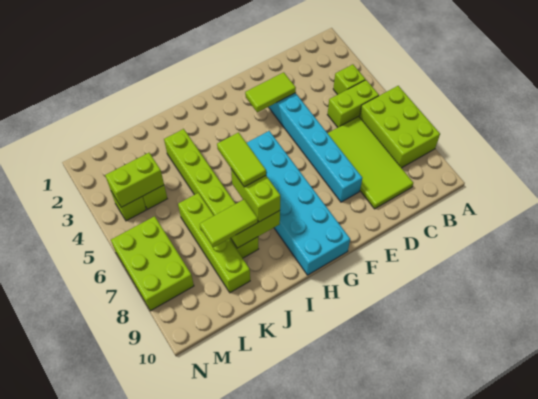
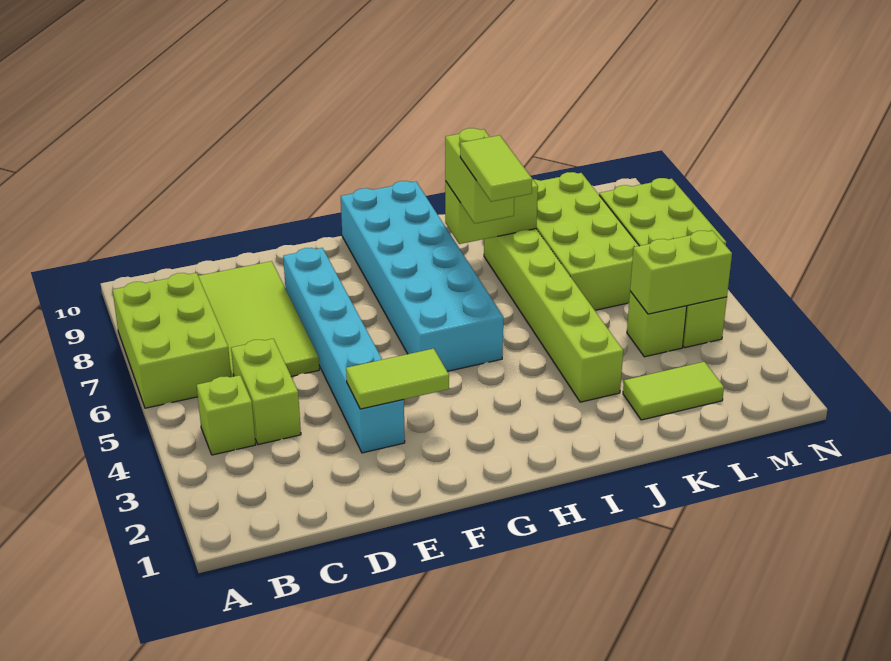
lime 1x2 brick [327,80,379,127] -> lime 1x2 brick turned to [231,339,301,445]
lime 1x2 tile [200,199,258,248] -> lime 1x2 tile moved to [623,362,724,420]
lime 1x4 brick [178,193,250,293] -> lime 2x4 brick [534,172,639,310]

